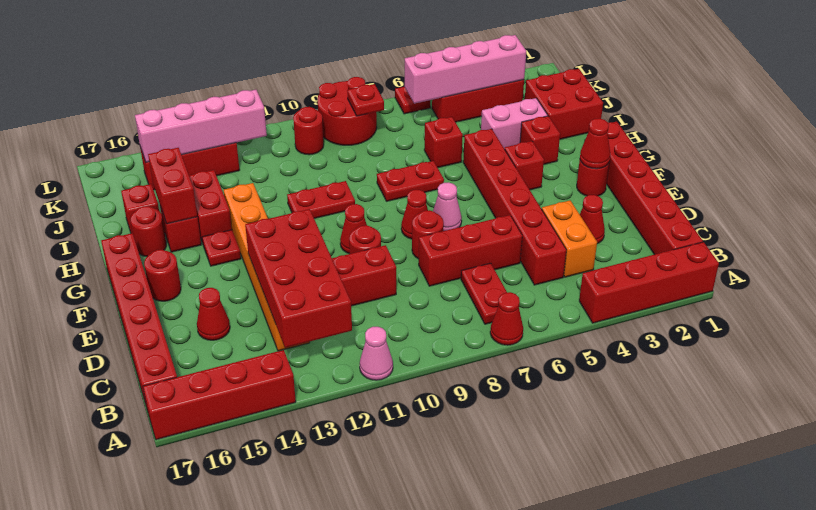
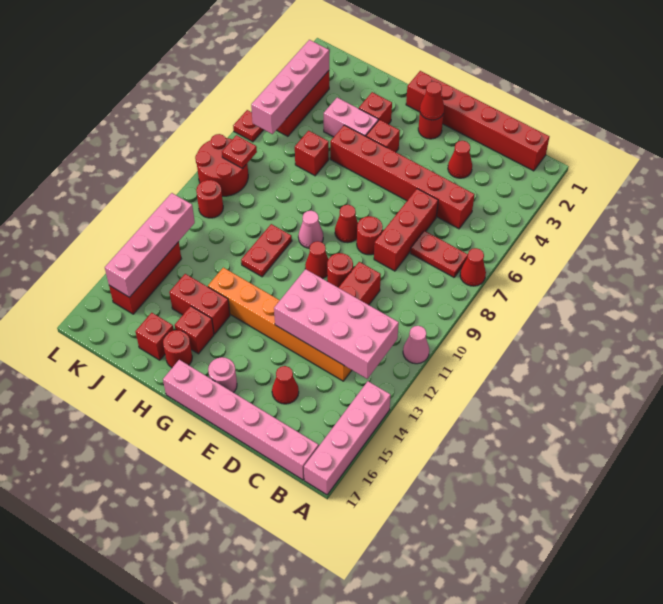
red 1x4 brick [579,242,719,323] -> none
red 1x4 brick [143,350,296,440] -> pink 1x4 brick [304,381,391,495]
red 2x4 brick [245,209,352,348] -> pink 2x4 brick [274,269,399,379]
red 1x6 brick [101,233,177,408] -> pink 1x6 brick [163,360,319,480]
orange 1x2 brick [542,201,597,277] -> none
pink 1x1 cone [433,182,462,231] -> pink 1x1 cone moved to [298,211,323,248]
red 1x1 round brick [144,250,181,301] -> pink 1x1 round brick [208,357,237,393]
red 1x1 plate [202,230,241,266] -> none
red 1x2 plate [377,161,444,201] -> none
red 1x2 brick [148,148,197,224] -> none
red 2x2 brick [525,69,603,139] -> none
pink 1x2 brick [481,98,548,149] -> pink 1x2 brick turned to [324,98,378,137]

